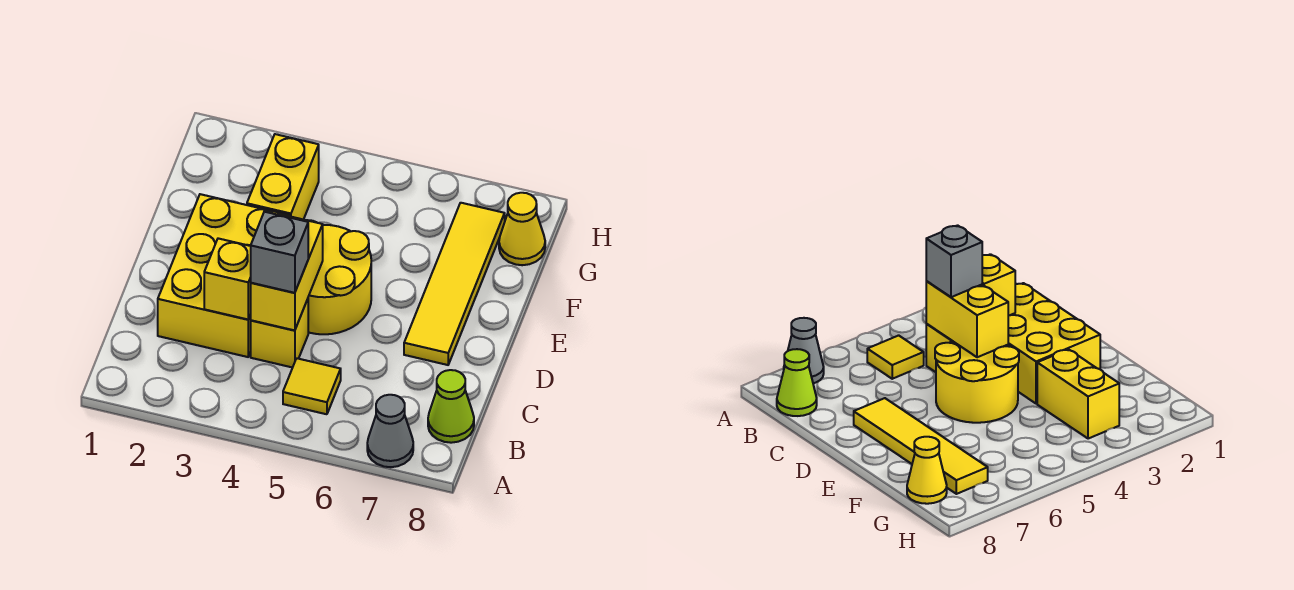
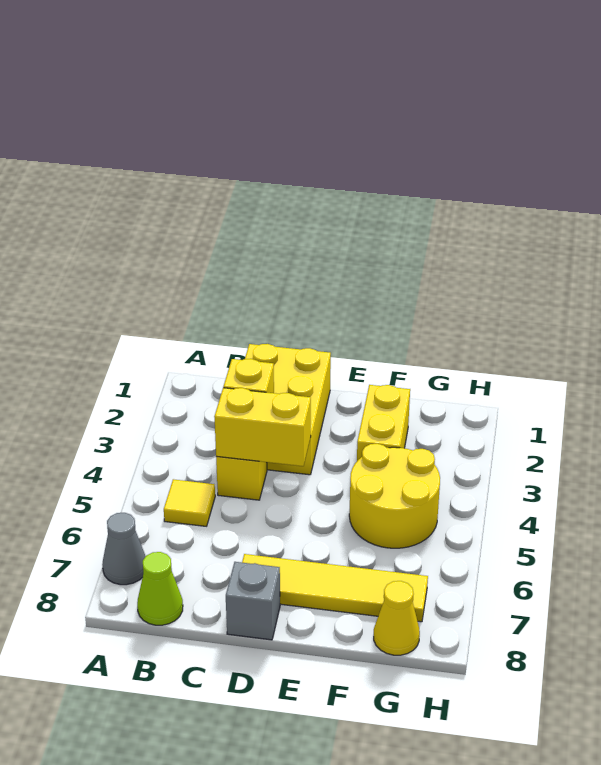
yellow 2x3 brick [158,194,290,357] -> yellow 2x3 brick turned to [245,344,331,475]
grey 1x1 brick [251,212,308,293] -> grey 1x1 brick moved to [226,562,280,640]
yellow 2x2 round brick [307,220,371,334] -> yellow 2x2 round brick moved to [349,444,440,548]
yellow 1x2 brick [247,134,319,219] -> yellow 1x2 brick turned to [357,385,410,461]

